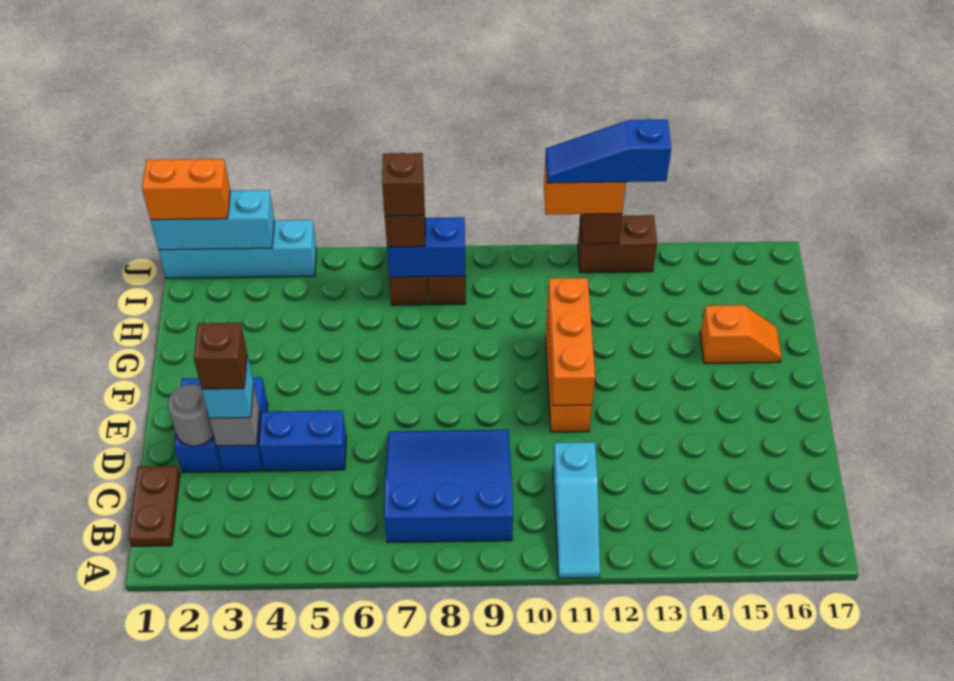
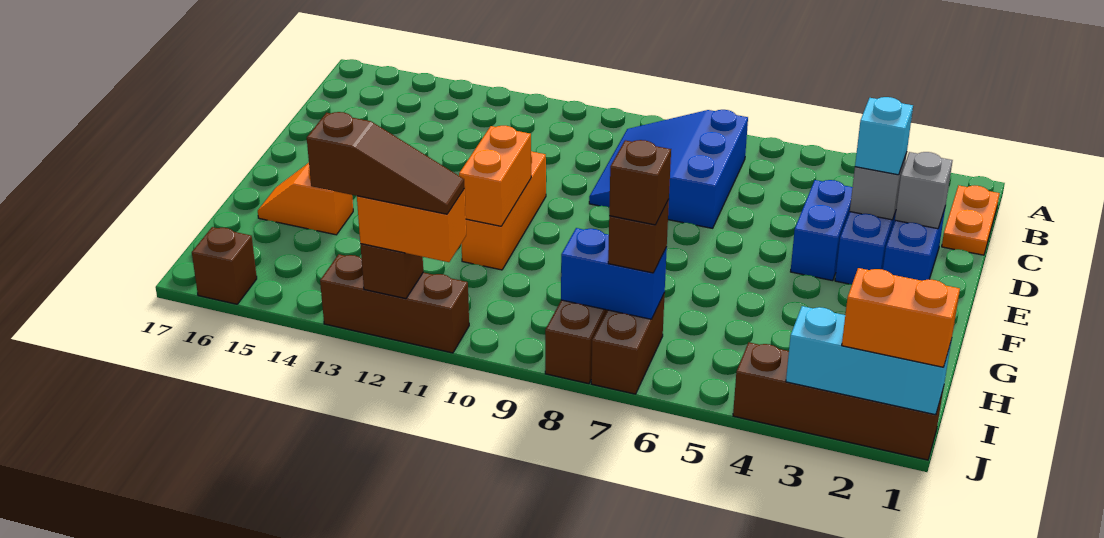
cyan 1x3 slope [553,442,600,578] -> none
brown 1x2 plate [128,466,180,546] -> orange 1x2 plate [942,185,1000,255]
blue 3x3 slope [384,430,513,543] -> blue 3x3 slope turned to [589,110,748,228]
grey 1x1 round brick [168,385,214,446] -> grey 1x1 brick [895,152,953,229]
brown 1x1 brick [194,323,247,389] -> brown 1x1 brick moved to [192,227,257,304]
blue 1x2 brick [259,410,346,471] -> blue 1x2 brick turned to [791,180,853,281]
orange 1x3 brick [547,278,595,405] -> orange 1x2 brick [459,126,531,226]
cyan 1x4 brick [158,220,316,278] -> brown 1x4 brick [733,342,944,460]
blue 1x3 slope [546,119,671,183] -> brown 1x3 slope [307,112,465,214]
brown 1x2 brick [578,215,657,273] -> brown 1x3 brick [320,254,469,353]

